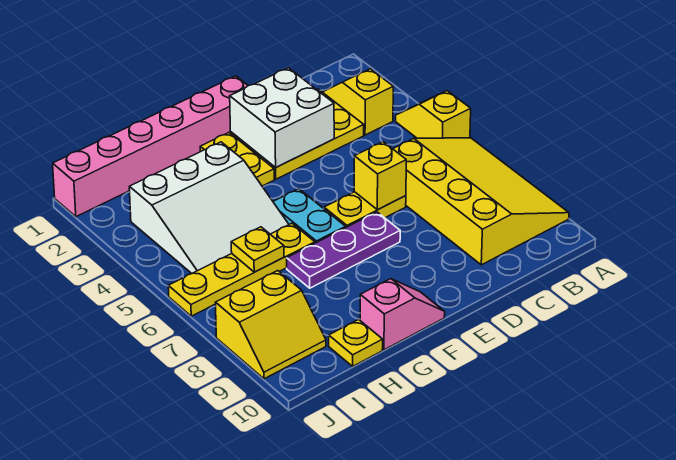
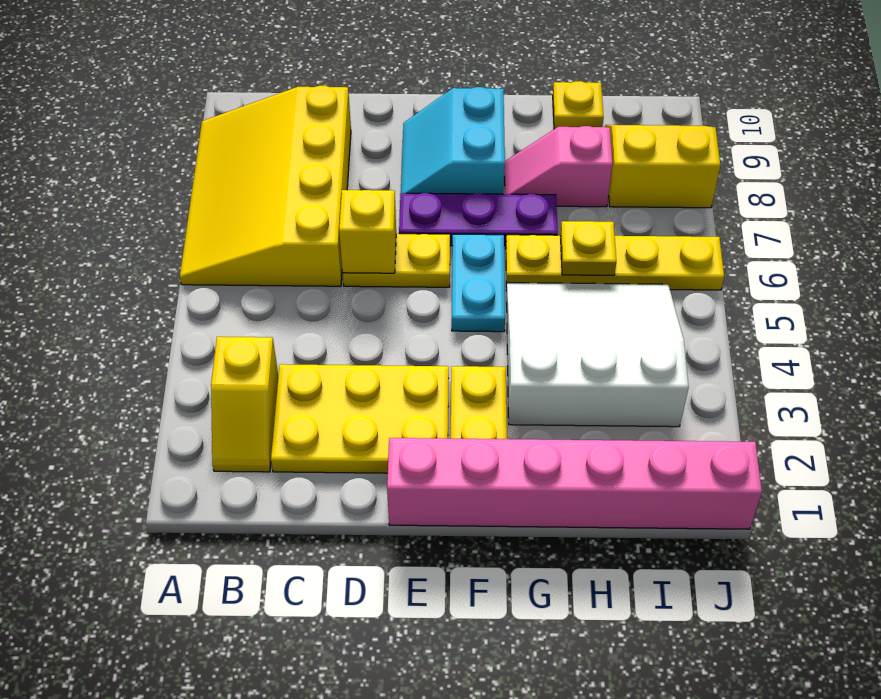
yellow 1x2 slope [396,91,471,138] -> none
white 2x2 brick [230,68,334,168] -> none
none -> cyan 2x2 slope [401,87,505,194]
pink 1x2 slope [360,279,445,350] -> pink 1x2 slope moved to [505,126,613,207]

